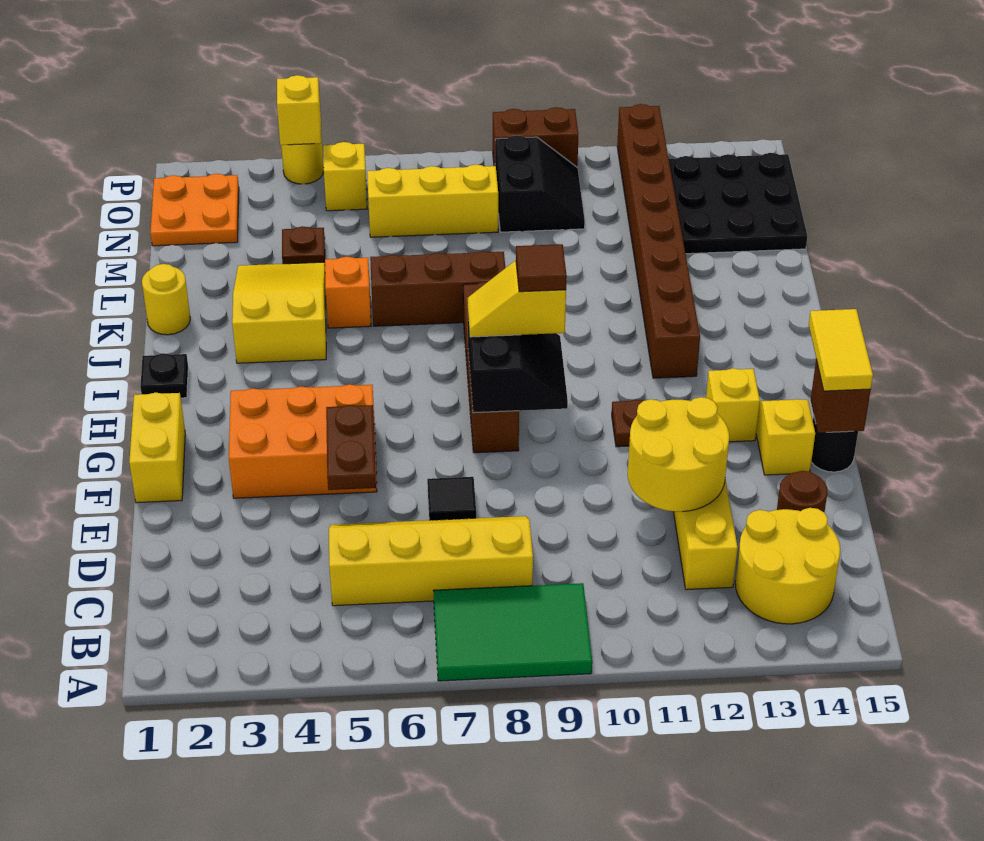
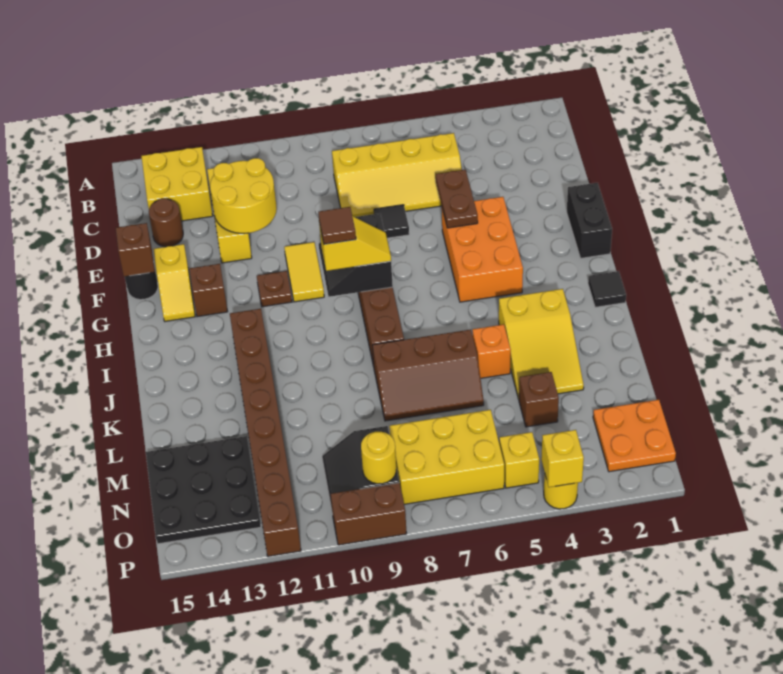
green 2x3 tile [433,583,592,681] -> none
yellow 2x2 round brick [735,508,840,624] -> yellow 2x2 brick [141,147,213,221]
yellow 1x2 brick [129,392,185,503] -> black 1x2 brick [567,183,612,258]
orange 2x3 brick [229,384,377,498] -> orange 2x3 brick turned to [442,197,523,302]
yellow 1x2 tile [809,309,873,391] -> yellow 1x2 tile moved to [284,242,324,302]
yellow 1x1 brick [706,368,760,442] -> brown 1x1 brick [189,264,228,317]
black 1x1 plate [140,353,188,398] -> black 1x1 tile [588,271,626,307]
yellow 1x1 round brick [142,264,190,335] -> yellow 1x1 round brick moved to [361,432,396,484]
brown 1x1 plate [282,226,325,264] -> brown 1x1 brick [519,372,559,427]
yellow 1x3 brick [367,165,498,237] -> yellow 2x3 brick [389,410,504,504]

